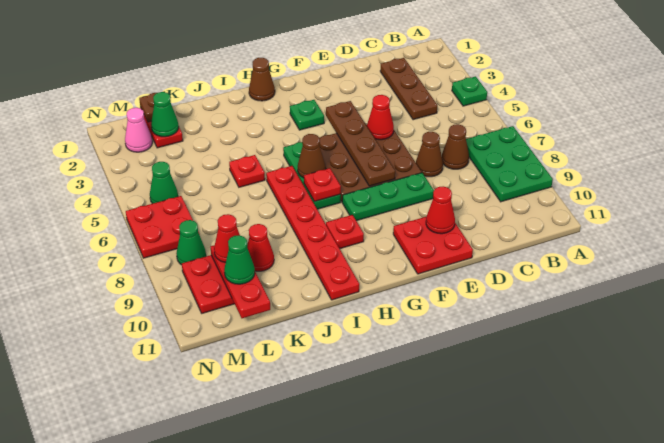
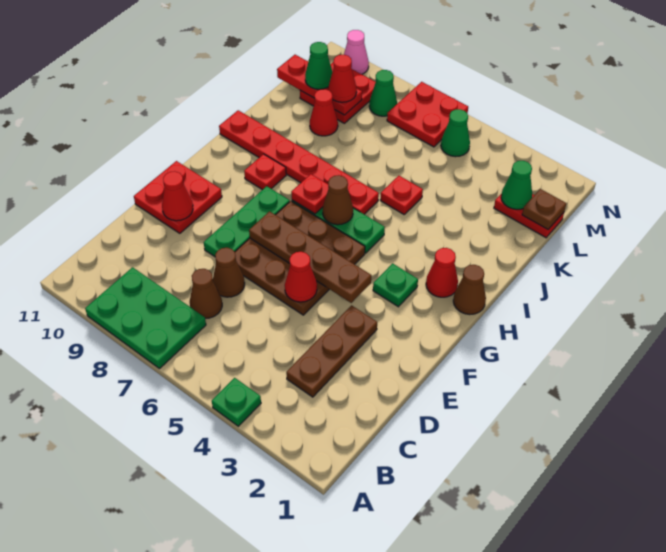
brown 1x3 plate [380,58,437,120] -> brown 1x3 plate turned to [286,305,377,397]
none -> red 1x1 cone [426,248,458,297]
pink 1x1 cone [125,108,152,152] -> pink 1x1 cone moved to [344,30,369,74]

